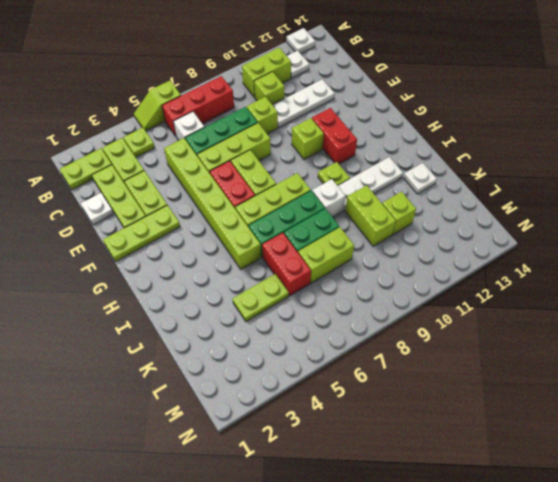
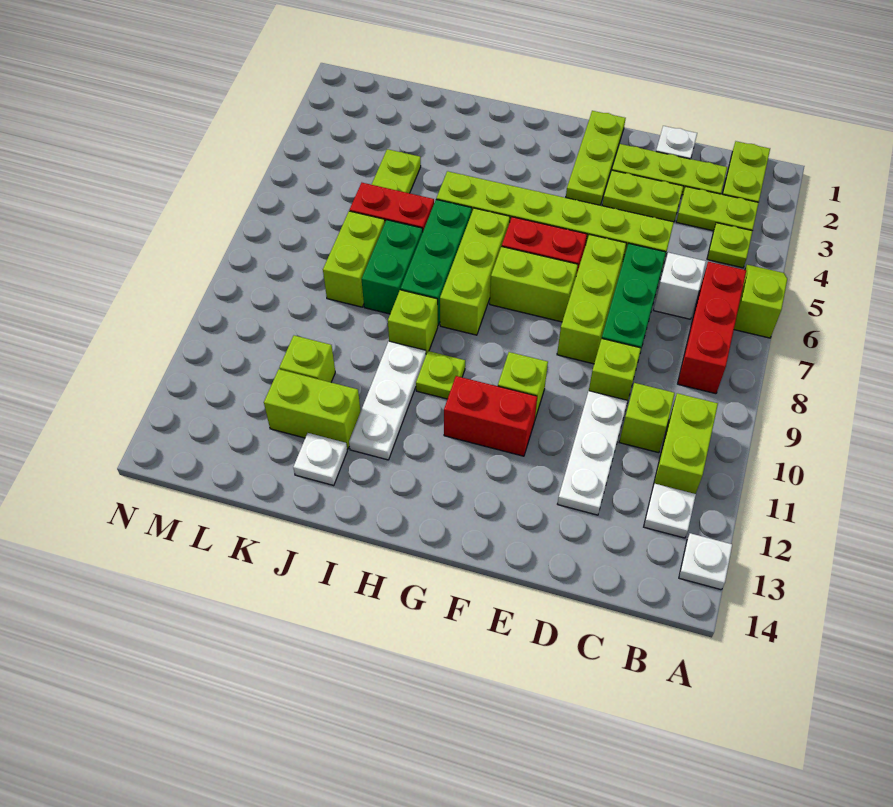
white 1x1 brick [312,179,346,217] -> lime 1x1 brick [388,290,438,354]
lime 1x2 brick [345,185,396,246] -> lime 1x2 brick moved to [264,369,361,449]

